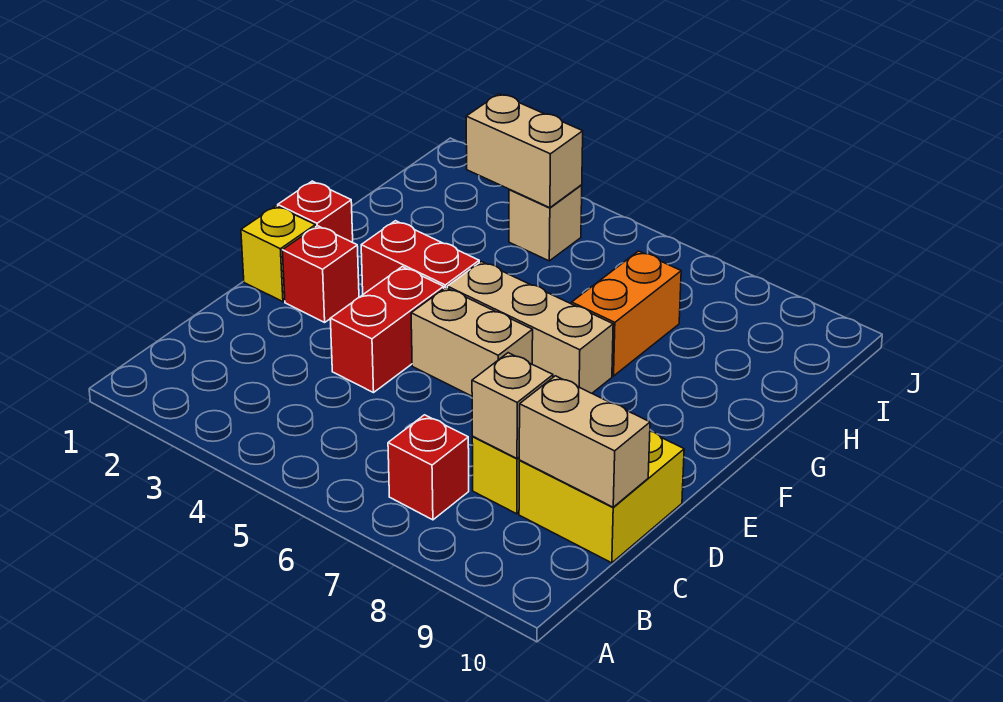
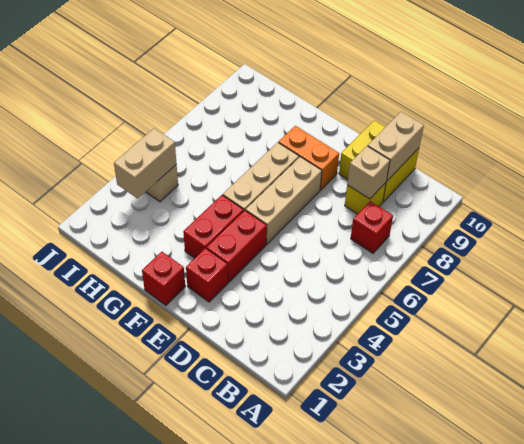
red 1x2 brick [330,267,444,393] -> red 1x2 brick turned to [206,210,267,282]
yellow 1x1 brick [241,206,315,302] -> none
tan 1x2 brick [411,288,533,396] -> tan 1x3 brick [246,157,322,244]
orange 1x2 brick [572,251,681,376] -> orange 1x2 brick moved to [278,126,339,190]

